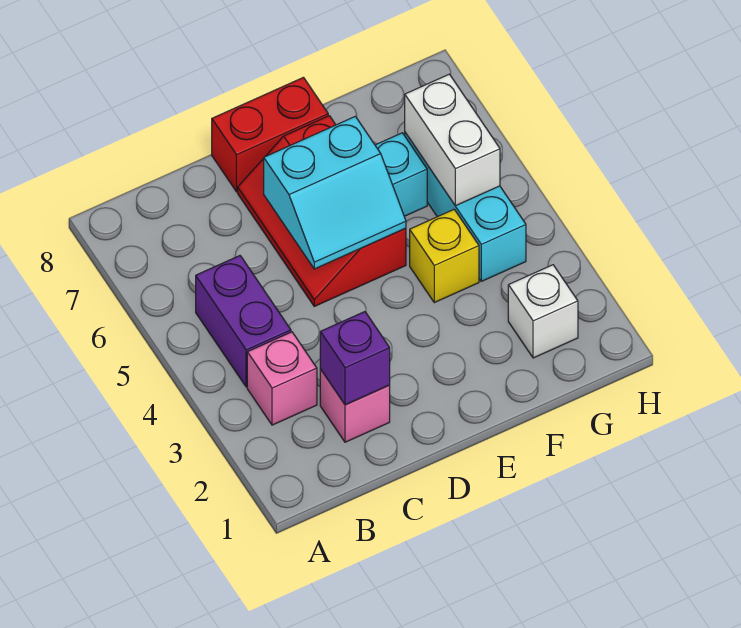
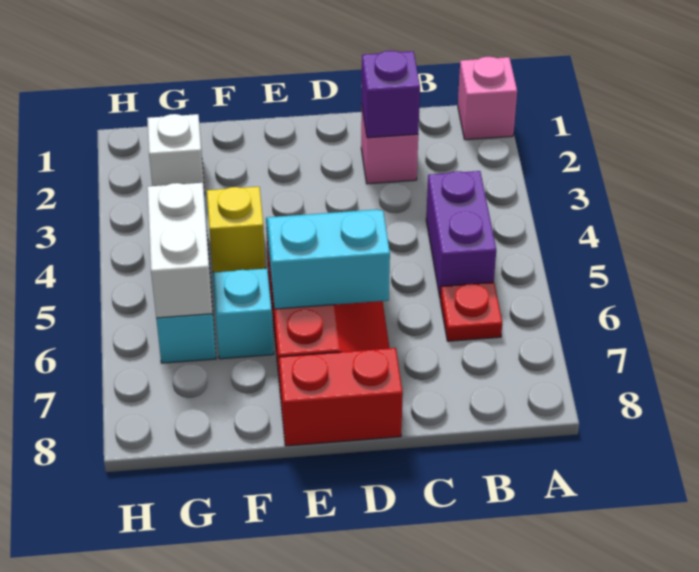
pink 1x1 brick [247,332,317,425] -> pink 1x1 brick moved to [458,57,517,140]
none -> red 1x1 plate [440,282,502,341]

